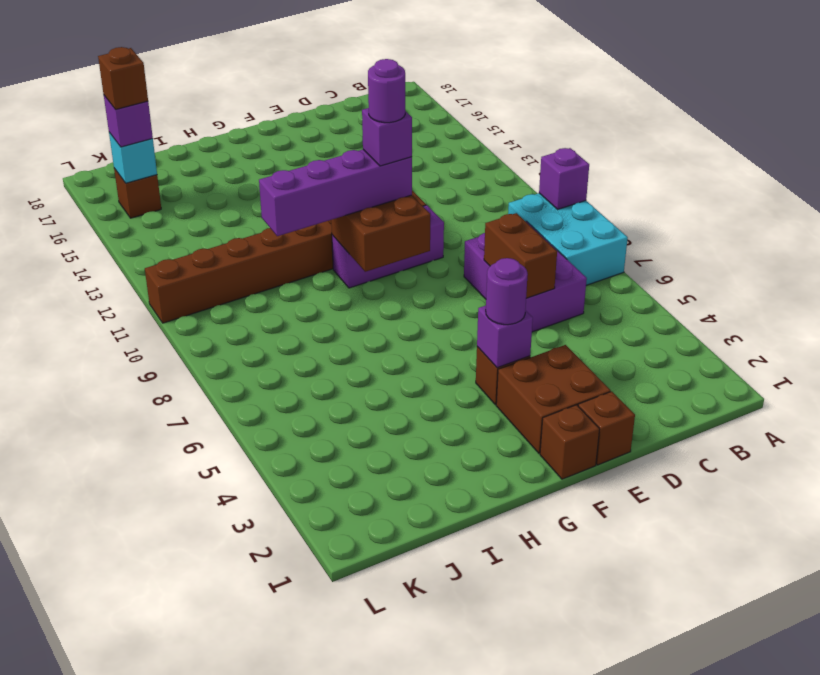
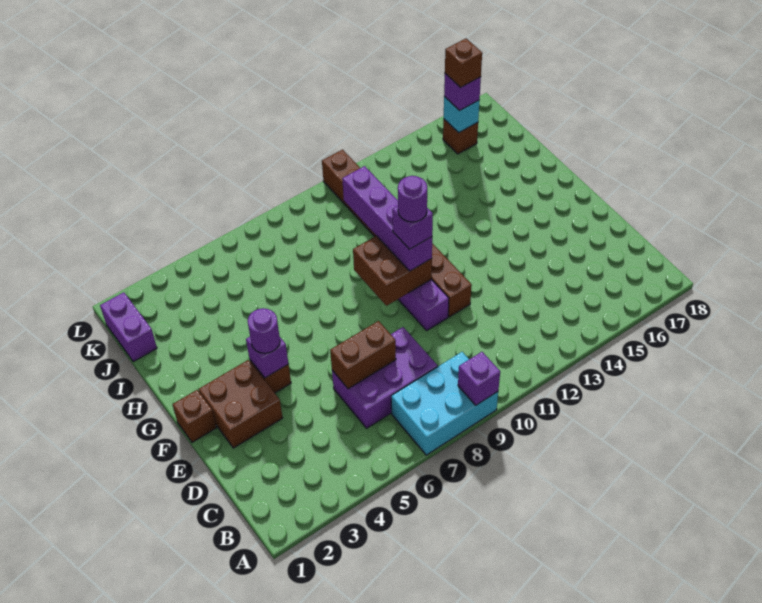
brown 1x1 brick [578,391,635,465] -> none
none -> purple 1x2 brick [100,292,157,362]

